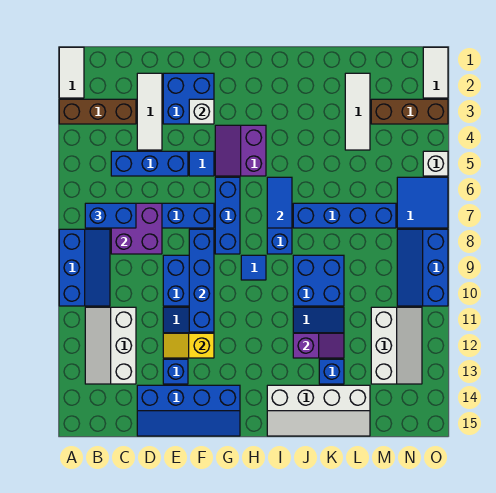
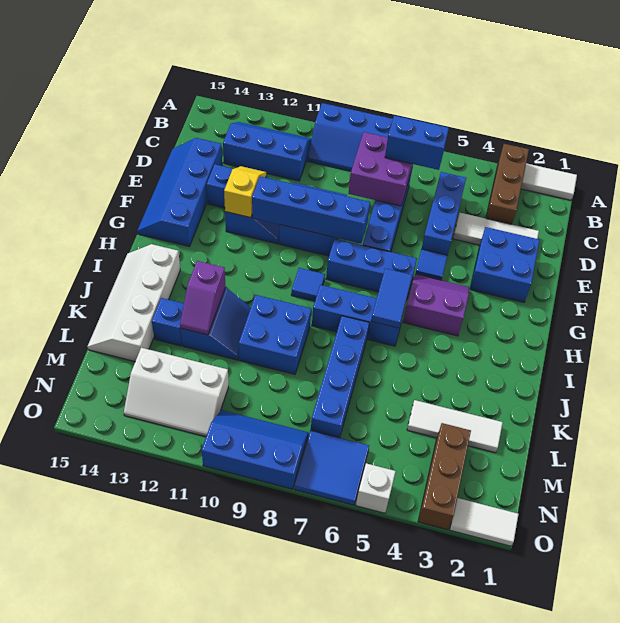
blue 1x2 brick [85,203,136,228] -> blue 1x2 brick turned to [385,115,449,170]
white 2x3 slope [85,307,136,384] -> blue 2x3 slope [223,122,312,181]
white 1x1 brick [189,99,214,124] -> none
blue 1x2 tile [267,177,292,228] -> blue 1x2 tile turned to [371,268,412,328]

